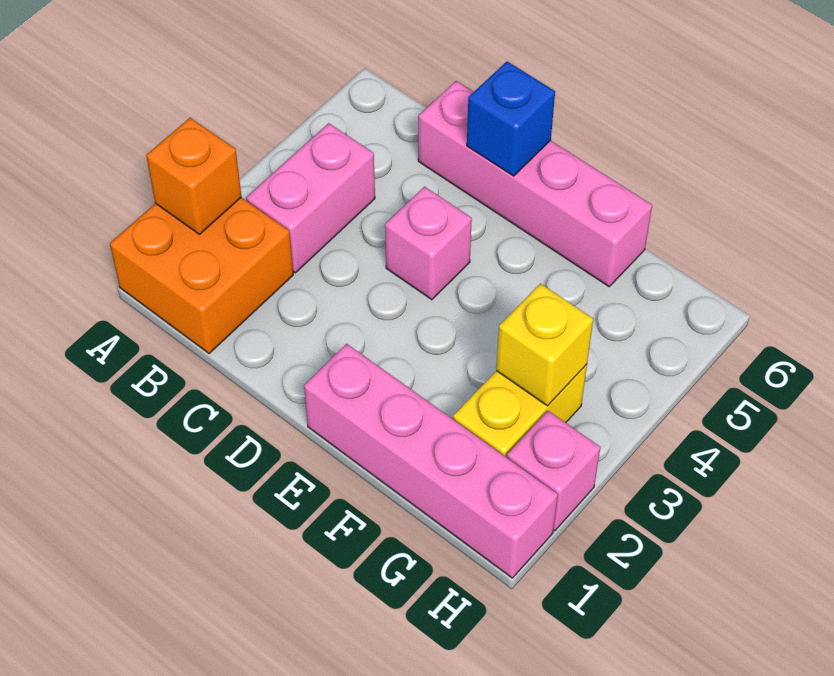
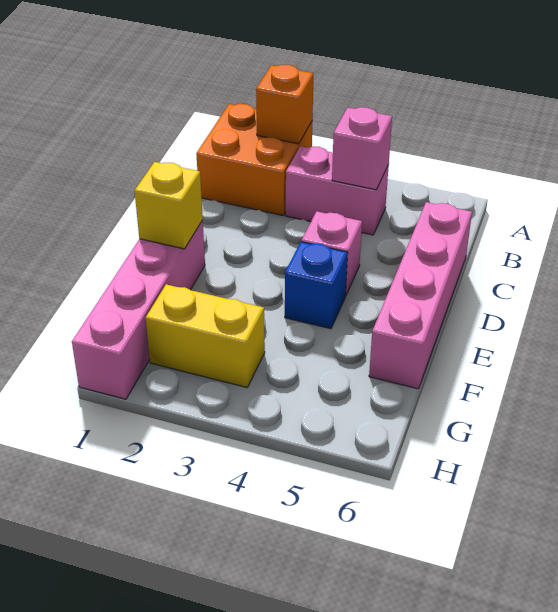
blue 1x1 brick [467,62,555,176] -> blue 1x1 brick moved to [285,242,348,329]
yellow 1x1 brick [496,284,593,406] -> yellow 1x1 brick moved to [135,162,203,249]
pink 1x1 brick [507,411,600,531] -> pink 1x1 brick moved to [332,107,392,190]

